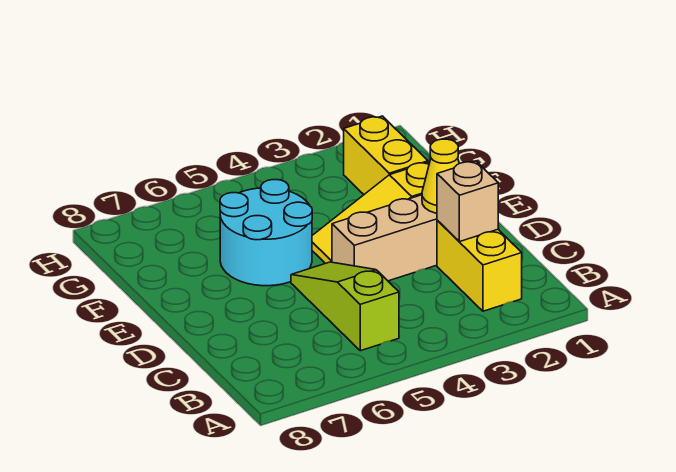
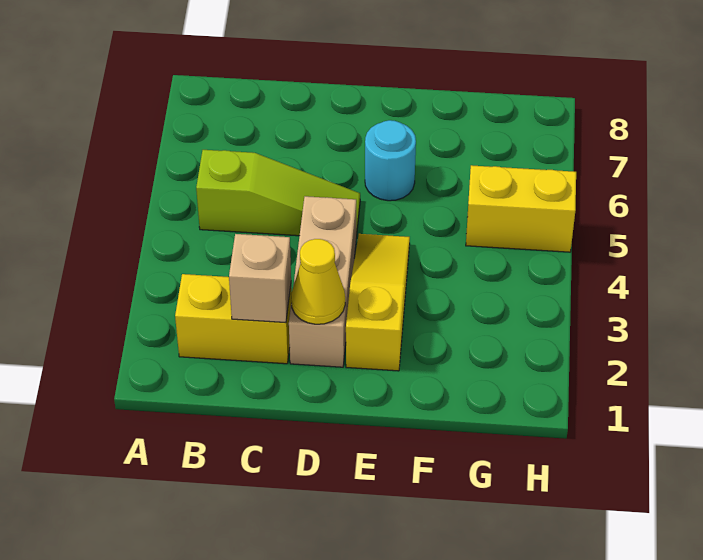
cyan 2x2 round brick [220,180,312,286] -> cyan 1x1 round brick [365,120,416,201]
yellow 1x2 brick [344,116,428,194] -> yellow 1x2 brick moved to [466,165,576,252]

